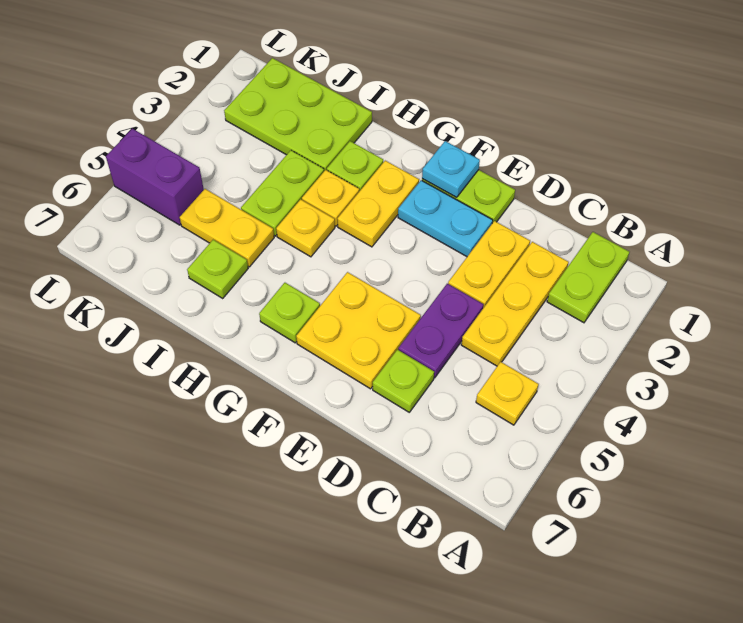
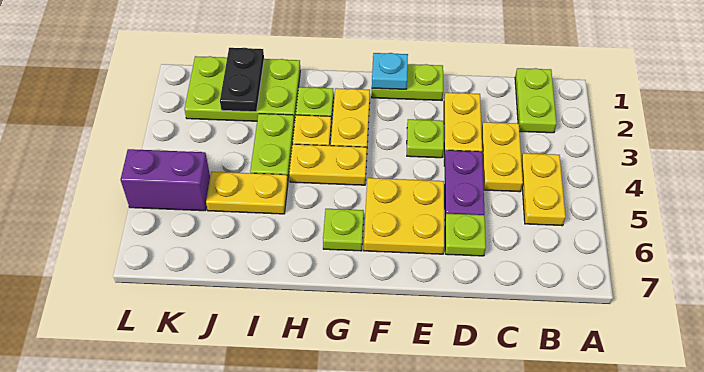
yellow 1x1 plate [476,362,539,425] -> yellow 1x2 plate [521,153,566,226]
yellow 1x3 plate [461,242,569,366] -> yellow 1x2 plate [482,122,523,192]
cyan 1x2 plate [398,180,493,257] -> none
yellow 1x1 plate [276,199,335,257] -> yellow 1x2 plate [289,144,367,185]
lime 1x1 plate [187,240,248,298] -> lime 1x1 plate moved to [407,119,444,158]
none -> black 1x2 plate [220,48,264,112]

